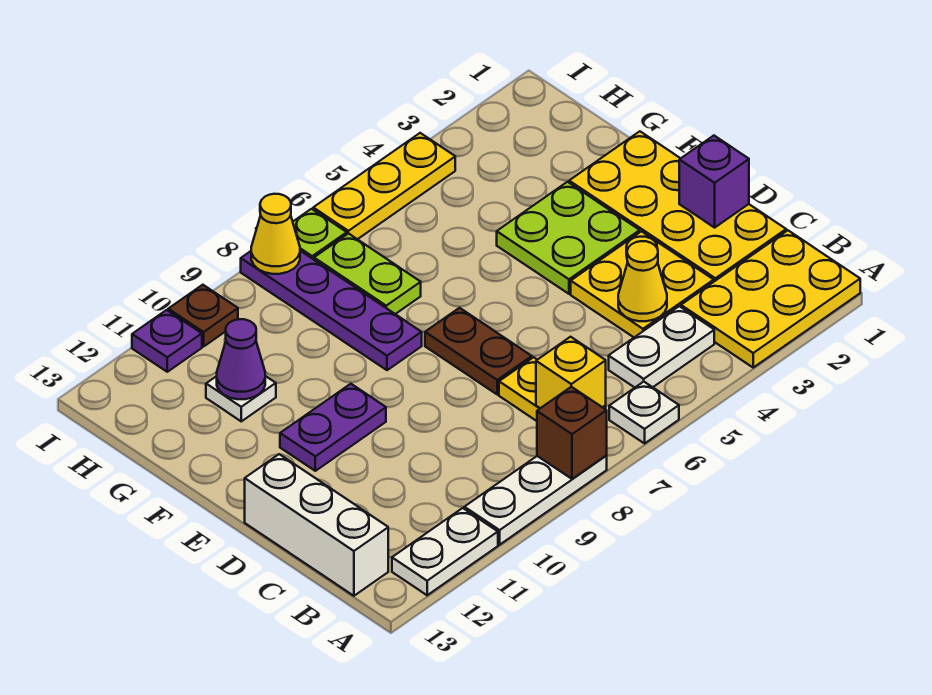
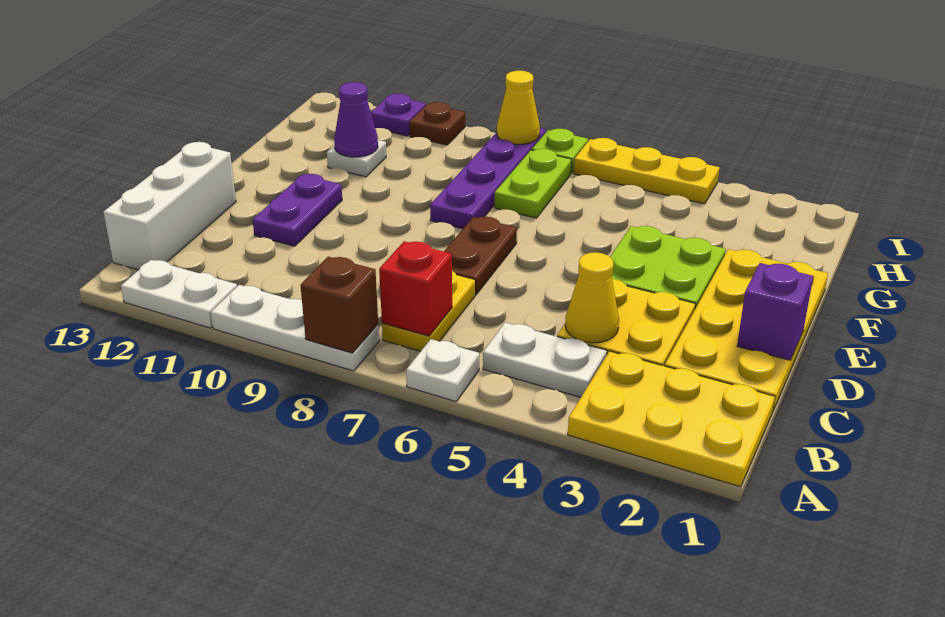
yellow 1x1 brick [536,337,606,408] -> red 1x1 brick [379,241,452,336]
purple 1x2 plate [280,384,386,471] -> purple 1x2 plate turned to [253,174,342,246]

